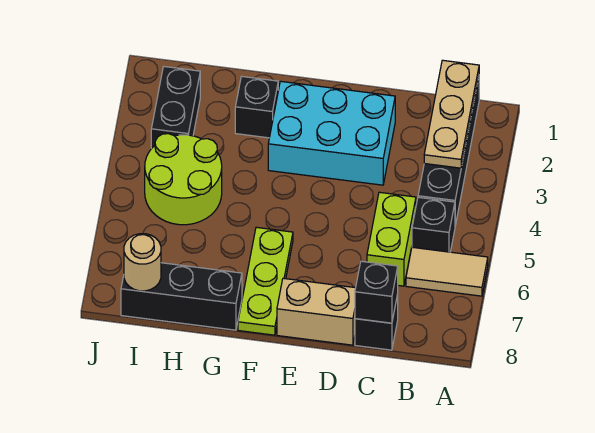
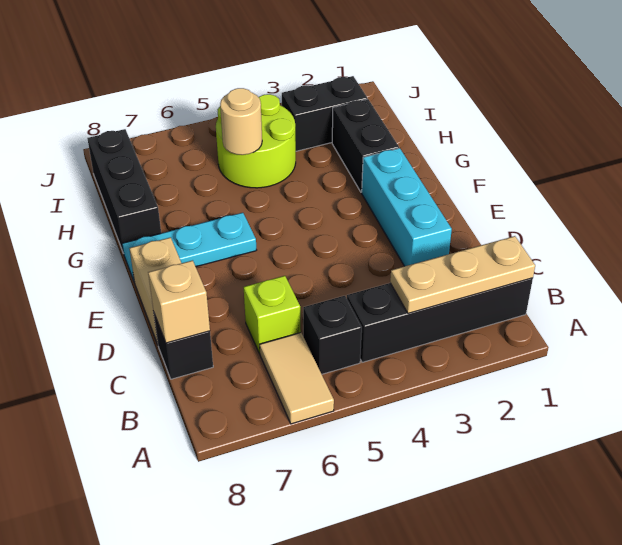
lime 1x2 brick [367,192,416,286] -> lime 1x1 brick [244,276,301,354]
black 1x1 brick [355,261,398,323] -> tan 1x1 brick [148,260,210,343]
cyan 2x3 brick [268,81,395,185] -> cyan 1x3 brick [362,148,452,266]
lime 1x3 plate [238,227,293,335] -> cyan 1x3 plate [122,213,256,283]
black 1x1 brick [235,76,278,138] -> black 1x2 brick [332,99,399,192]
tan 1x1 round brick [124,234,161,291] -> tan 1x1 round brick moved to [220,88,262,155]

